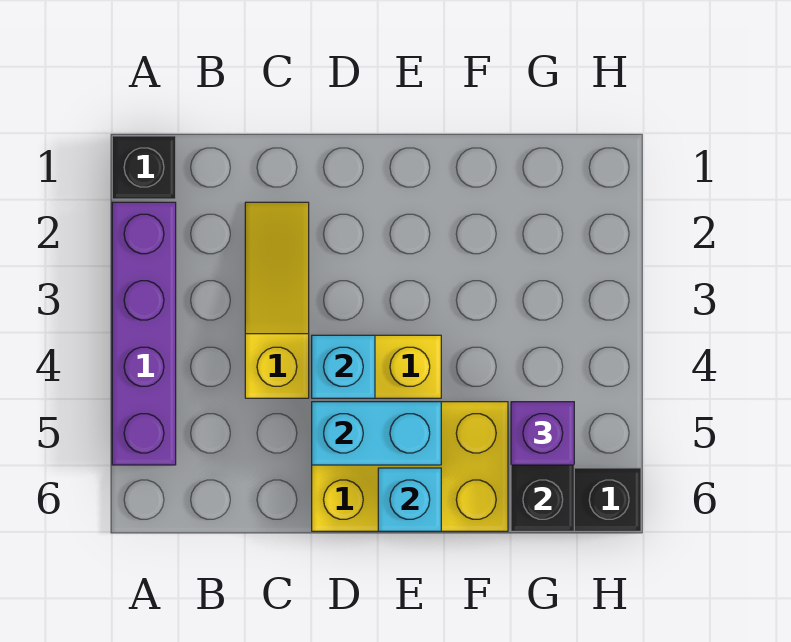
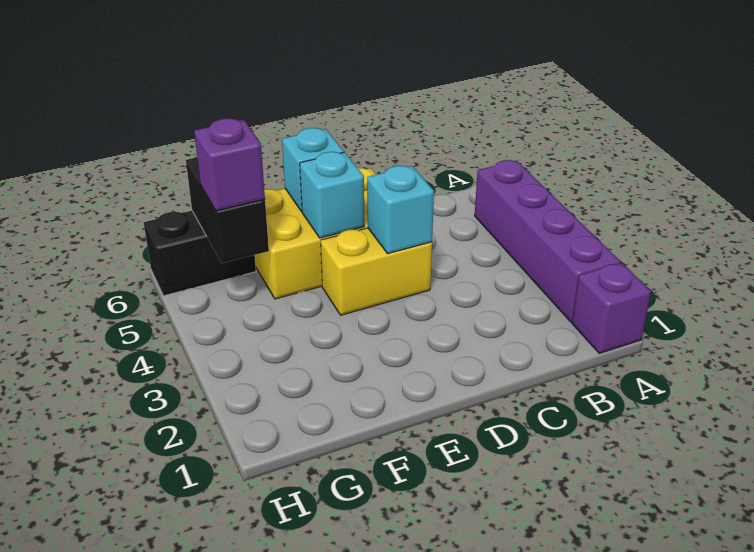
black 1x1 brick [112,136,176,199] -> purple 1x1 brick [572,263,651,353]
yellow 1x3 slope [245,202,309,398] -> none
cyan 1x2 brick [312,402,441,465] -> cyan 1x1 brick [300,152,364,238]

